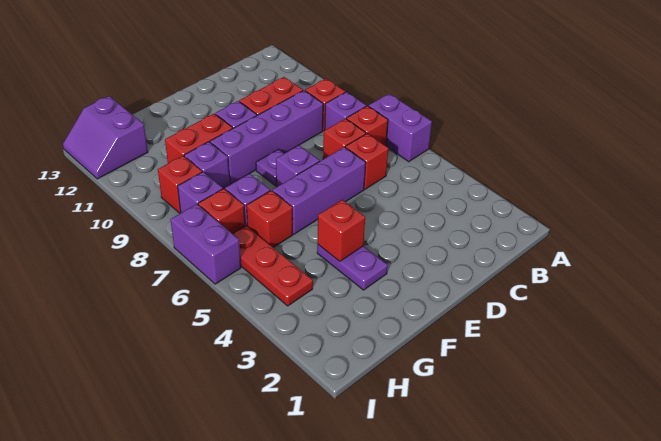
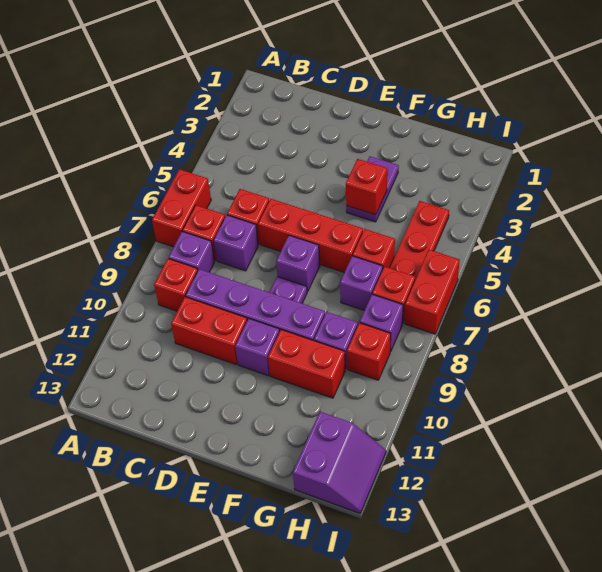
purple 1x2 brick [368,94,432,162] -> red 1x2 brick [152,169,211,247]
red 1x1 brick [323,119,366,159] -> purple 1x1 brick [213,215,258,271]
purple 1x3 brick [272,147,366,234] -> red 1x3 brick [258,199,363,272]
purple 1x2 brick [170,204,241,284] -> red 1x2 brick [405,250,460,334]

